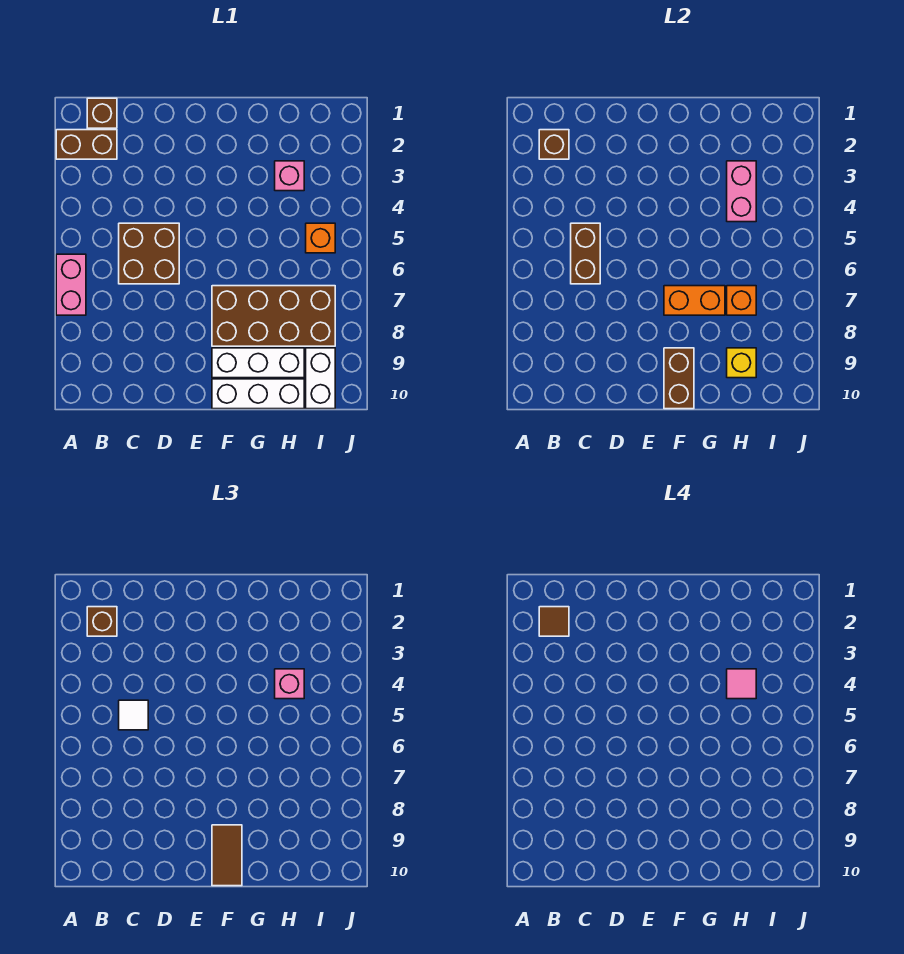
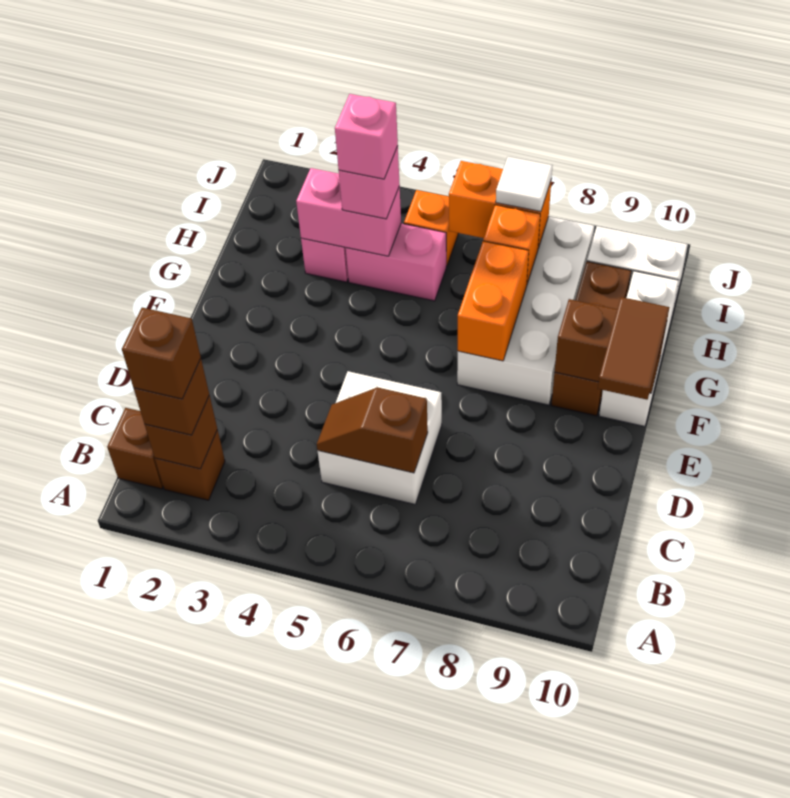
brown 1x2 brick [56,130,117,159] -> brown 1x1 brick [155,430,225,500]
pink 1x2 brick [56,254,86,315] -> pink 1x2 brick moved to [346,223,446,301]
brown 1x1 tile [539,607,569,636] -> brown 1x1 brick [122,308,201,399]
brown 2x2 brick [119,223,179,284] -> white 2x2 brick [318,371,442,504]
brown 1x2 brick [571,223,600,284] -> brown 1x2 slope [317,387,428,473]
white 1x1 tile [119,700,148,730] -> white 1x1 tile moved to [496,157,553,212]
brown 2x4 brick [212,286,335,346] -> white 2x4 brick [457,217,594,405]
white 1x3 brick [212,348,304,378] -> brown 1x3 brick [551,261,631,416]
brown 1x2 tile [212,825,242,886] -> brown 1x2 tile turned to [598,297,670,400]
pink 1x1 tile [727,669,756,699] -> pink 1x1 brick [335,94,398,179]
yellow 1x1 brick [727,348,756,378] -> none
none -> orange 1x2 brick [449,161,551,248]

